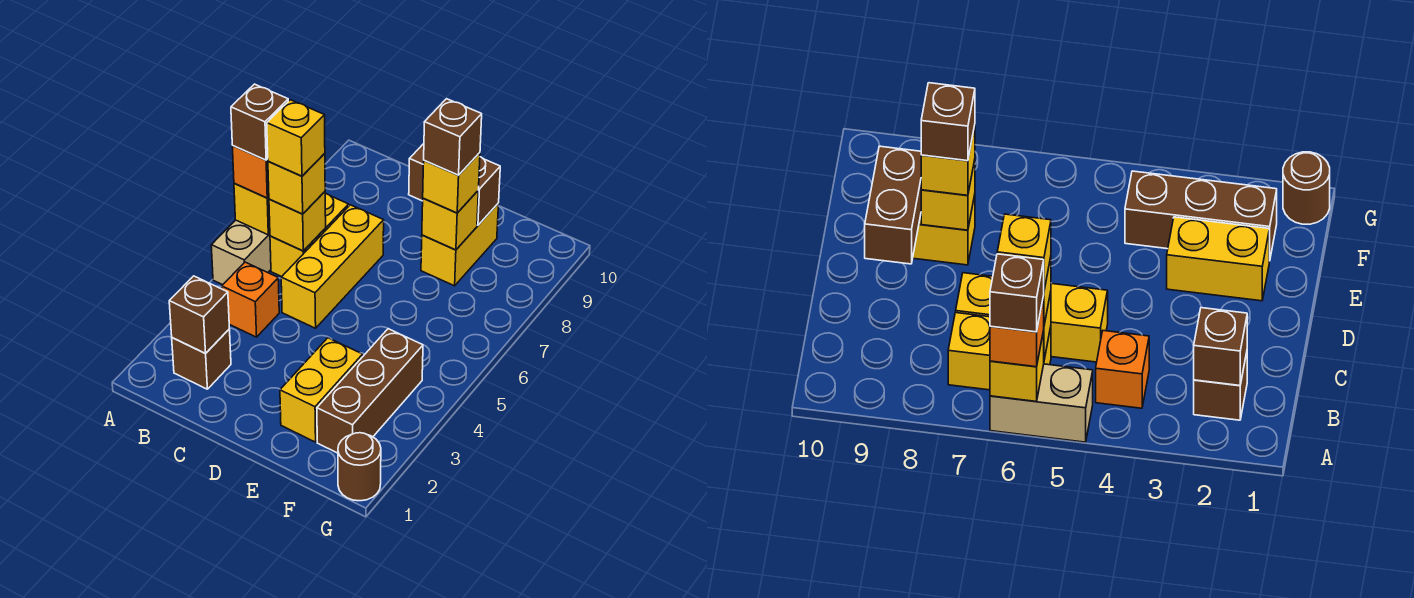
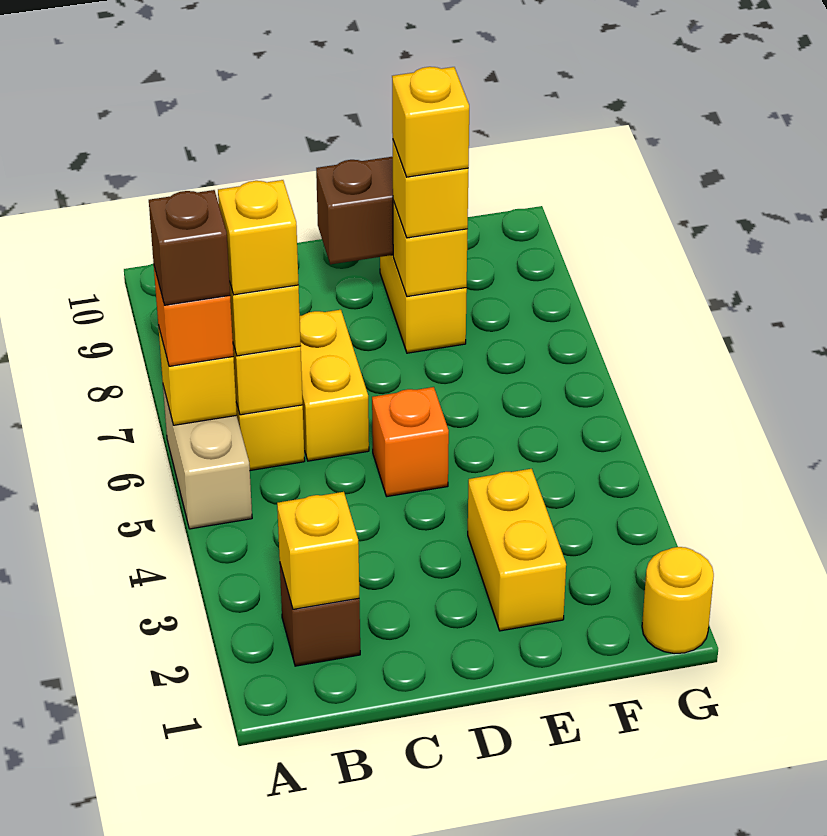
brown 1x1 brick [169,276,229,354] -> yellow 1x1 brick [277,492,359,609]
orange 1x1 brick [222,262,279,337] -> orange 1x1 brick moved to [372,387,449,496]
yellow 1x3 brick [281,205,384,328] -> yellow 1x2 brick [300,310,369,461]
brown 1x1 brick [424,99,482,175] -> yellow 1x1 brick [392,67,469,177]
brown 1x3 brick [317,329,423,453] -> none
brown 1x1 round brick [338,433,381,501] -> yellow 1x1 round brick [642,547,714,654]

